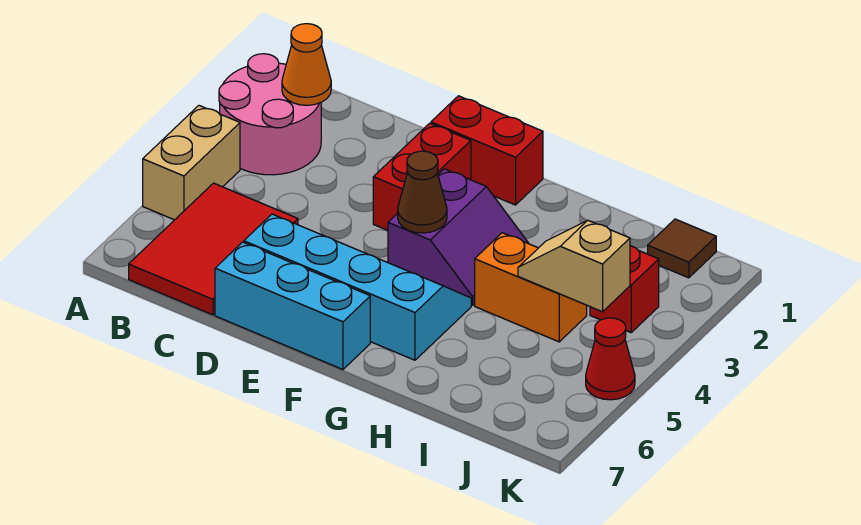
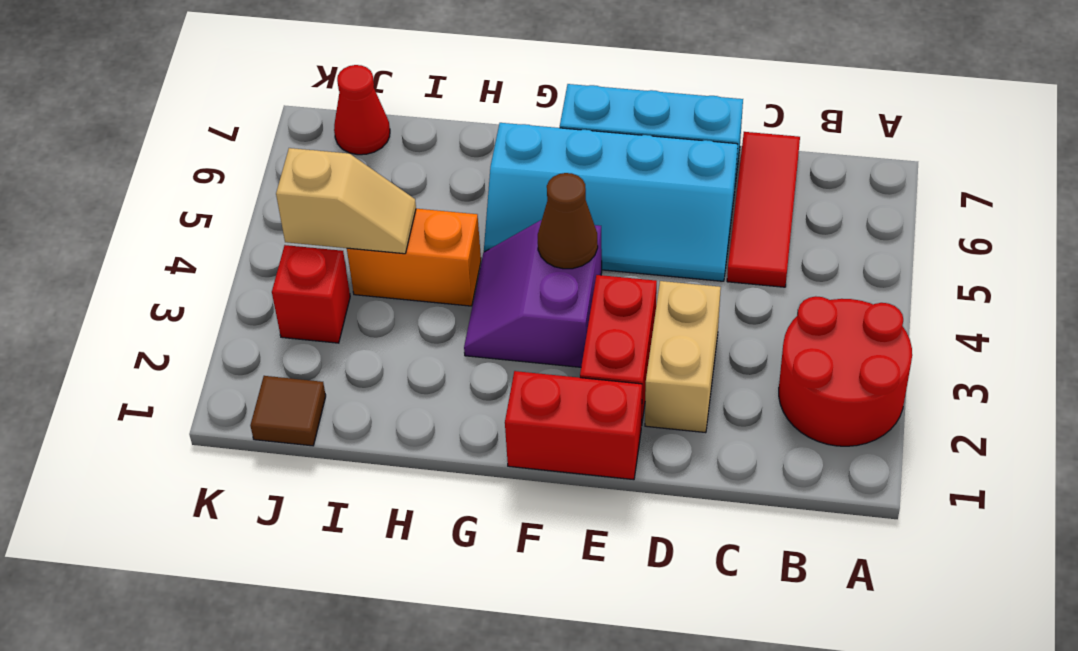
pink 2x2 round brick [219,54,321,175] -> red 2x2 round brick [779,296,912,446]
tan 1x2 brick [143,106,240,220] -> tan 1x2 brick moved to [645,281,721,433]
orange 1x1 cone [282,24,331,105] -> none
red 2x3 tile [129,183,298,315] -> red 1x3 tile [727,132,800,287]
red 1x1 cone [586,318,635,400] -> red 1x1 cone moved to [334,65,390,155]

